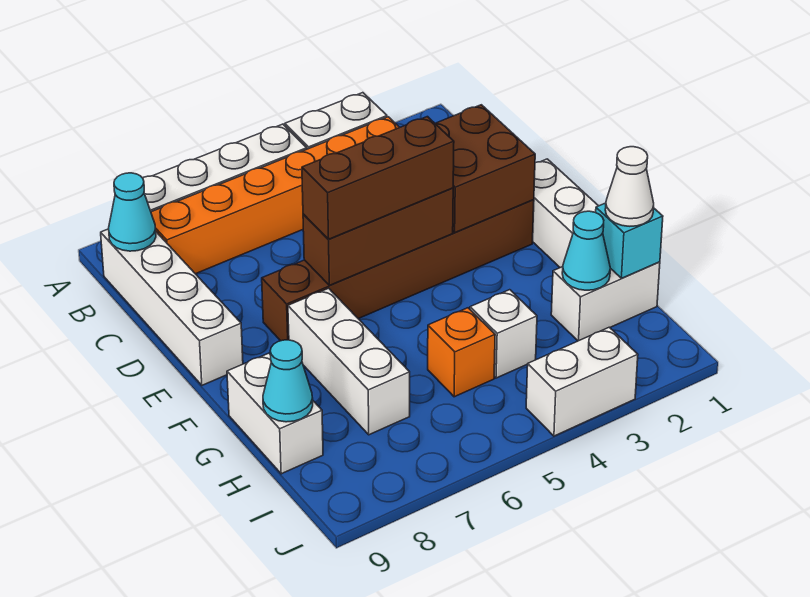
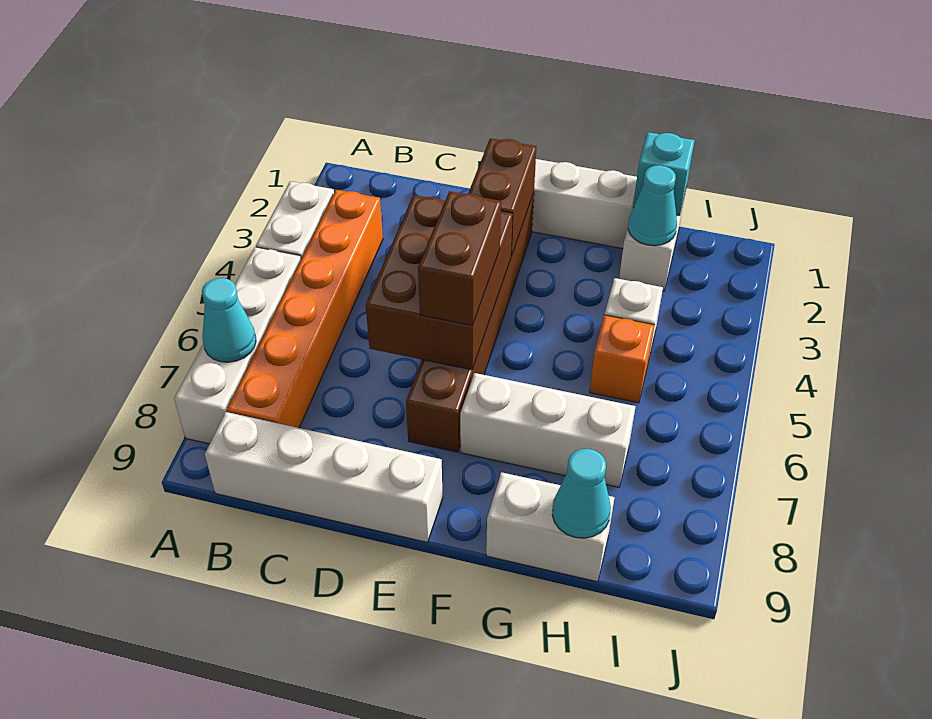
cyan 1x1 cone [109,173,156,251] -> cyan 1x1 cone moved to [202,278,256,362]
brown 2x2 brick [435,105,535,232] -> brown 1x2 brick [469,138,536,256]
brown 1x3 brick [303,188,453,285] -> brown 2x3 brick [366,195,513,370]
brown 1x3 brick [302,117,454,239] -> brown 1x2 brick [418,191,501,326]
white 1x1 cone [605,147,654,226] -> none
white 1x2 brick [526,327,638,436] -> none

